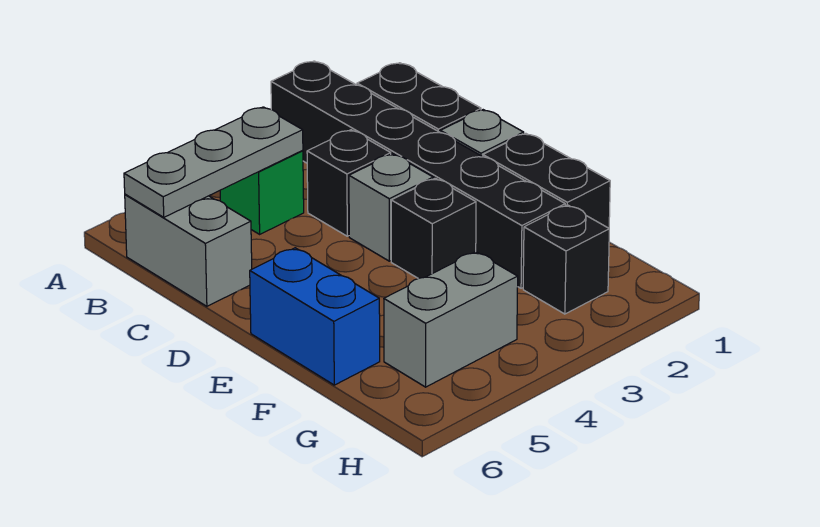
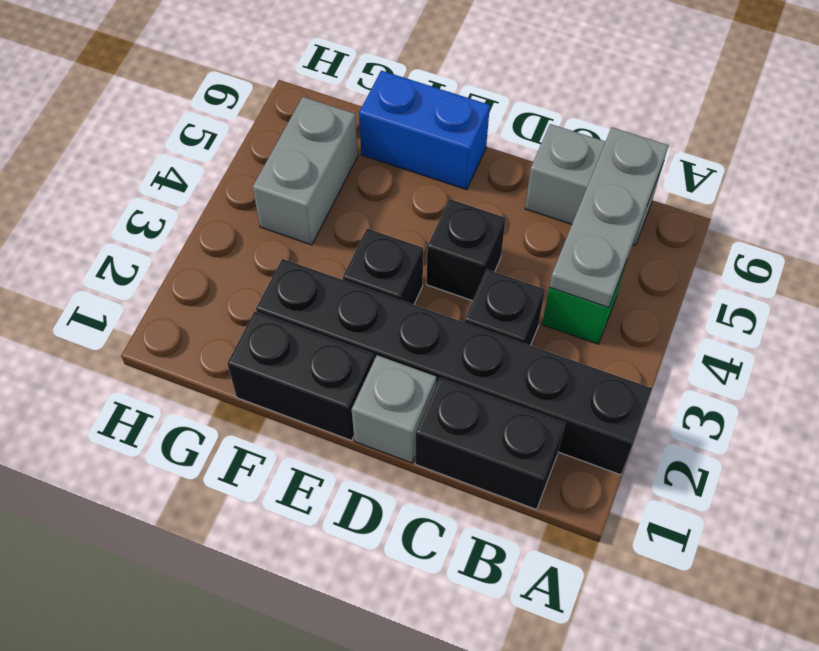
grey 1x1 brick [349,154,433,261] -> none
black 1x1 brick [523,205,609,314] -> black 1x1 brick moved to [426,199,506,301]

